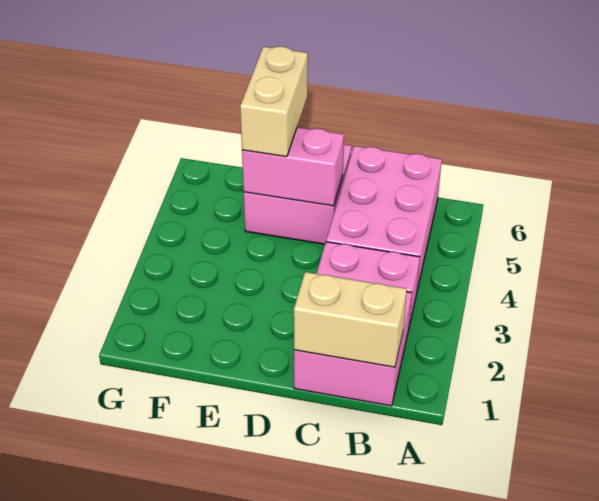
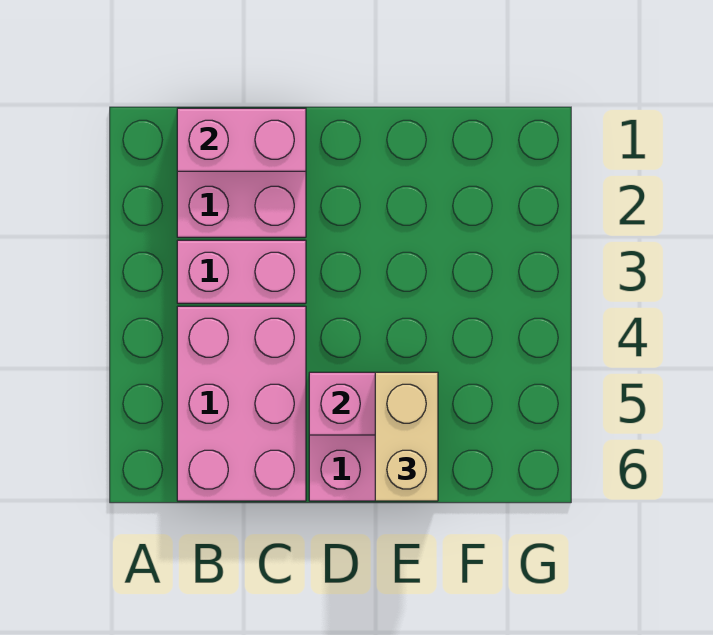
tan 1x2 brick [294,272,407,367] -> pink 1x2 brick [177,108,306,171]

